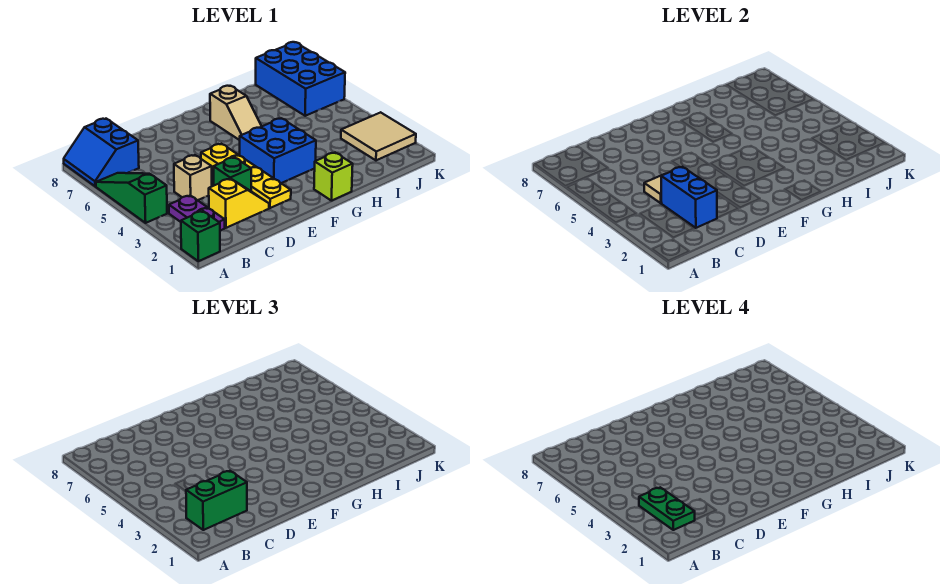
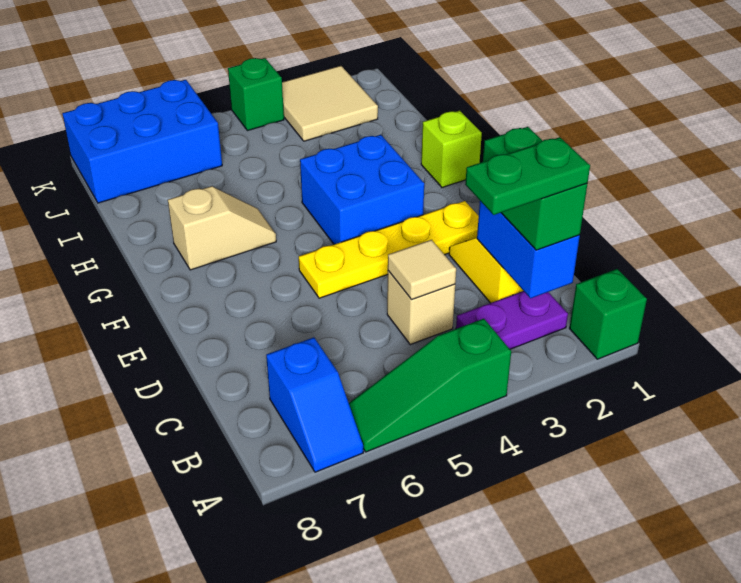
blue 2x2 slope [64,119,139,186] -> blue 1x2 slope [266,337,363,472]
blue 1x2 brick [661,167,717,228] -> blue 1x2 brick turned to [477,201,580,298]
green 1x1 brick [214,157,251,191] -> green 1x1 brick moved to [228,58,284,131]

